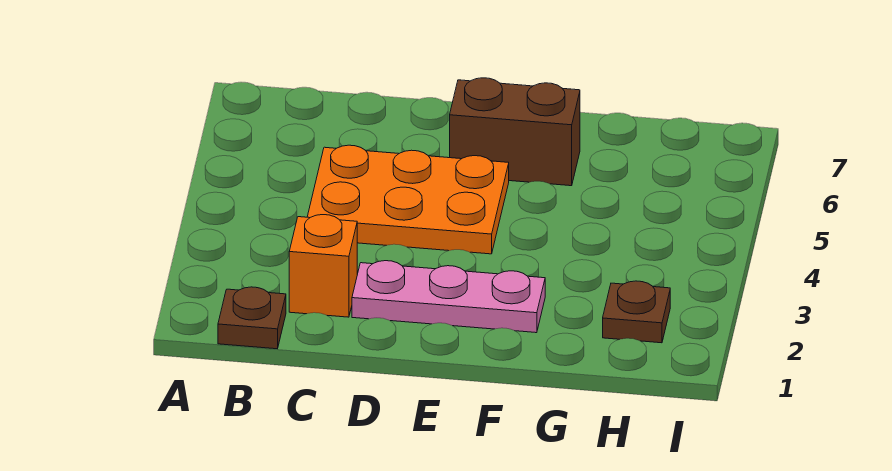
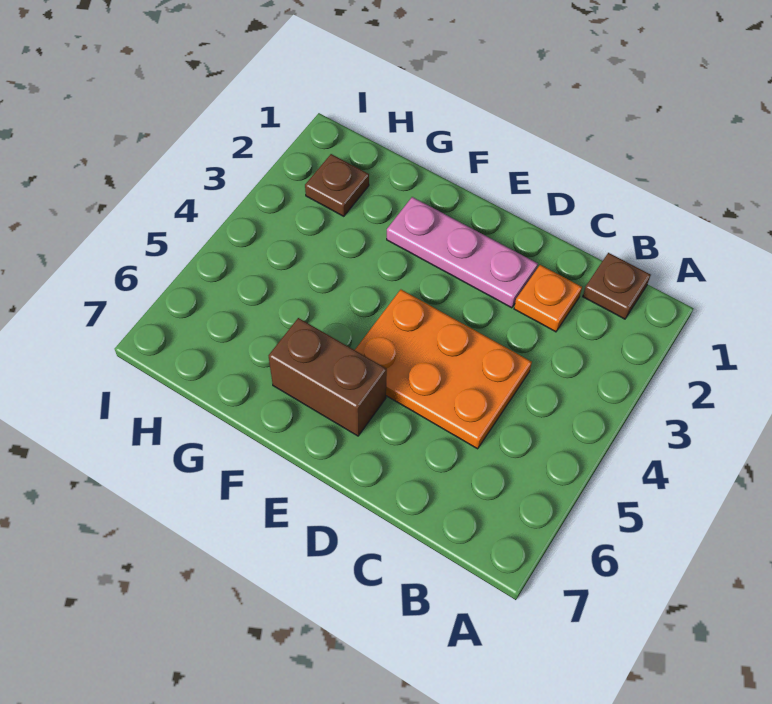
orange 1x1 brick [289,215,357,317] -> orange 1x1 plate [514,265,582,332]

